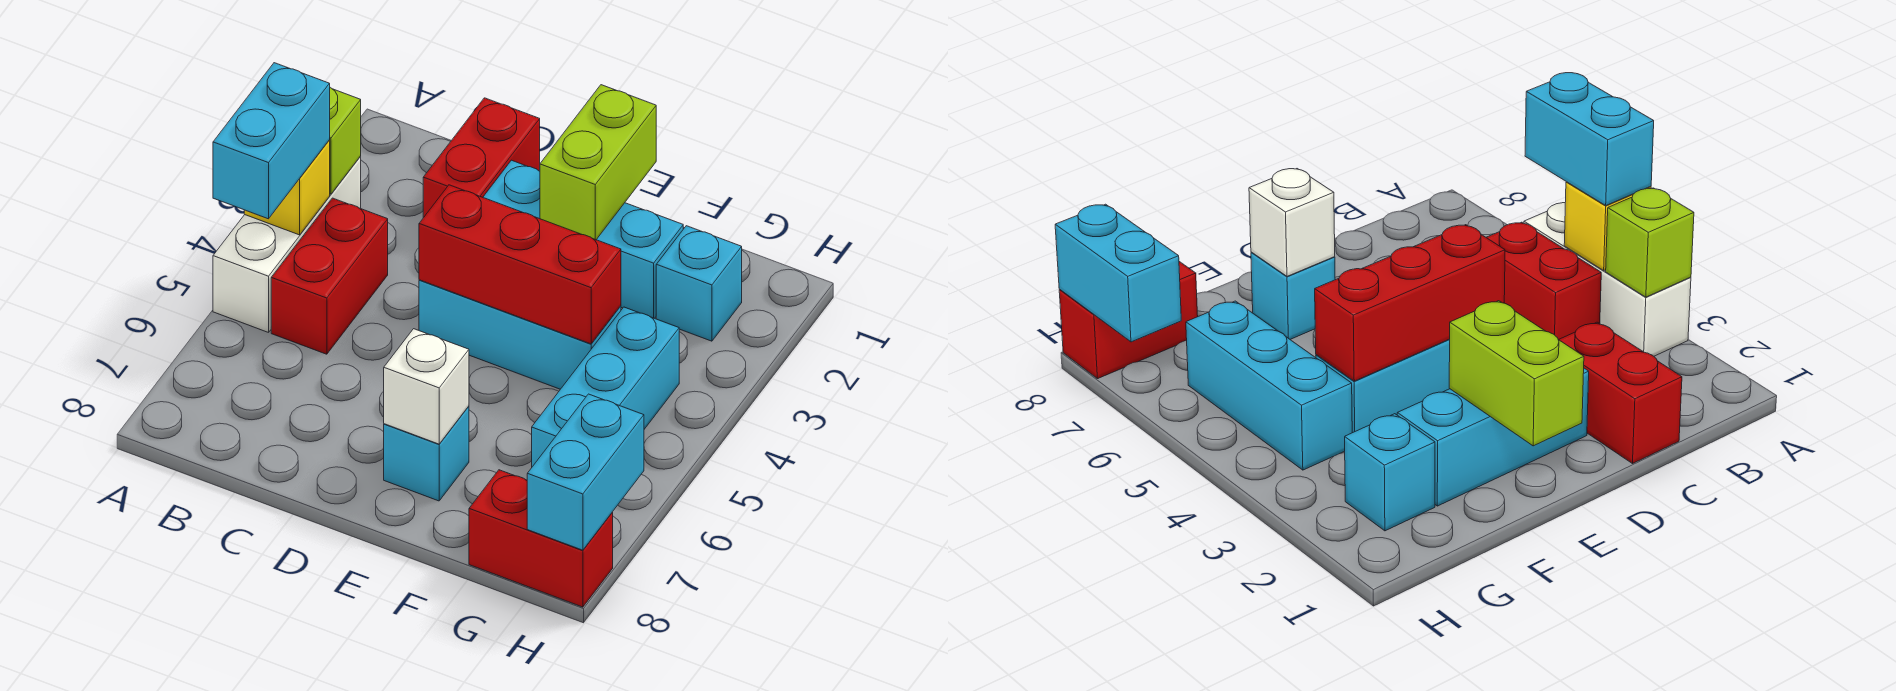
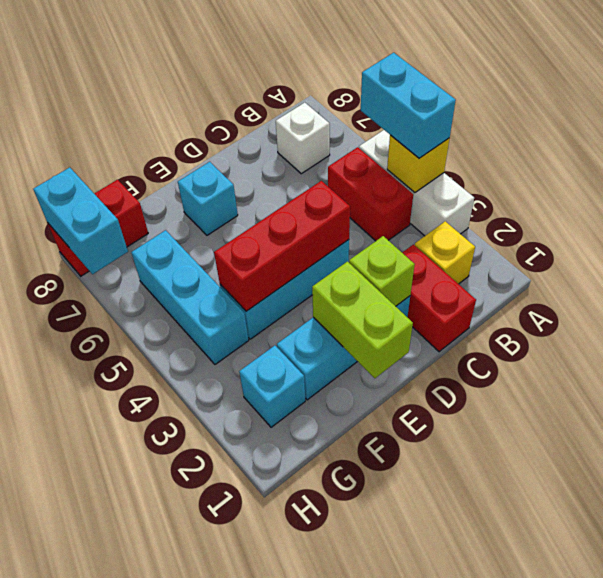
lime 1x1 brick [330,88,361,194] -> lime 1x1 brick moved to [349,236,415,306]
none -> yellow 1x1 brick [415,221,475,284]
white 1x1 brick [384,329,469,444] -> white 1x1 brick moved to [276,103,330,174]

